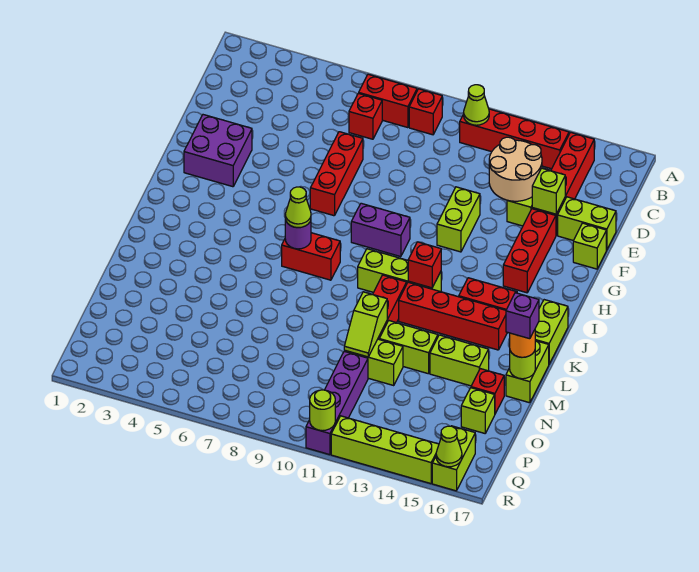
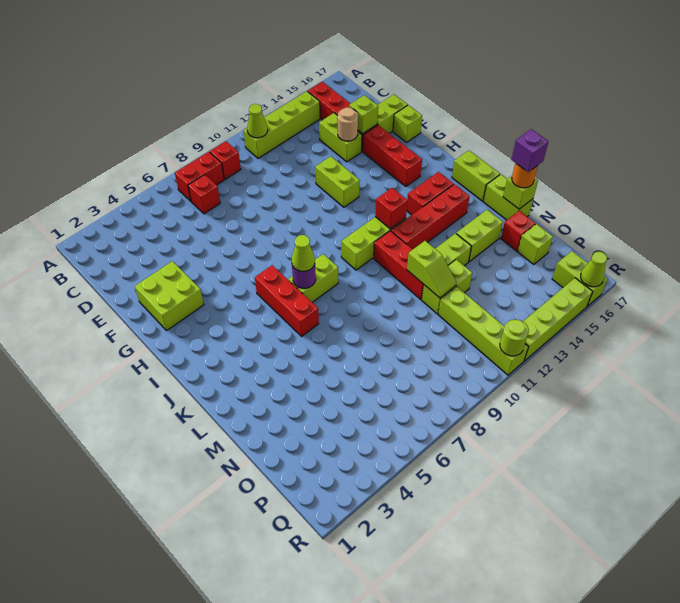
red 1x4 brick [460,109,569,169] -> lime 1x4 brick [243,91,320,158]
tan 2x2 round brick [489,137,542,201] -> tan 1x1 round brick [337,107,358,141]
red 1x3 brick [310,132,363,216] -> red 1x3 brick moved to [255,265,319,336]
purple 2x2 brick [184,115,252,187] -> lime 2x2 brick [135,261,204,331]
purple 1x2 brick [351,203,410,257] -> none
red 1x2 brick [282,233,340,280] -> lime 1x2 brick [288,254,338,302]
lime 1x1 round brick [510,351,535,379] -> lime 1x1 brick [503,176,538,209]
purple 1x4 brick [306,351,368,455] -> lime 1x4 brick [438,287,528,375]

